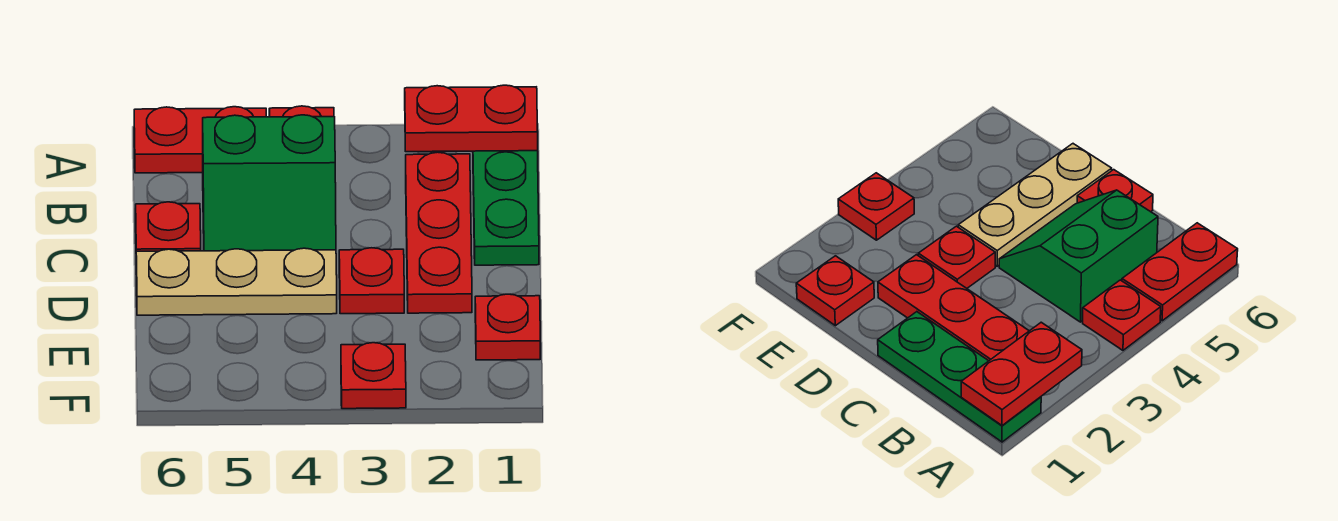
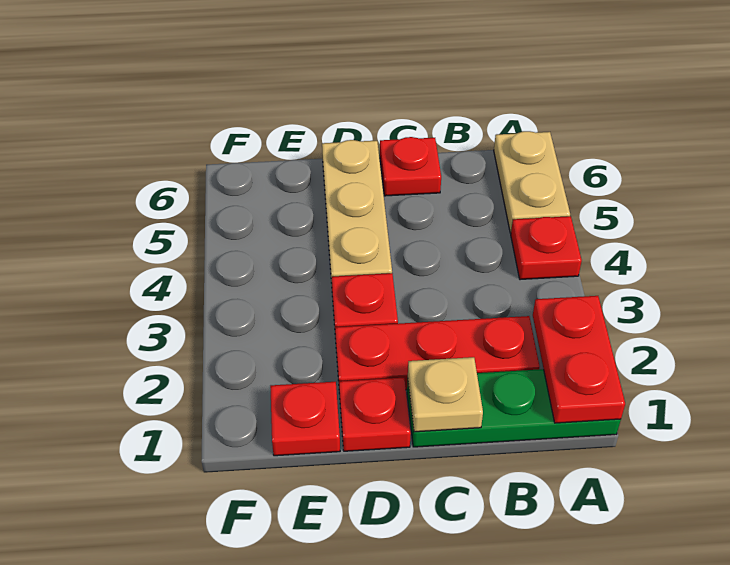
red 1x2 plate [134,107,266,173] -> tan 1x2 plate [494,131,570,233]
green 2x2 slope [203,115,336,251] -> none
none -> tan 1x1 plate [408,357,483,432]
red 1x1 plate [341,343,406,409] -> red 1x1 plate moved to [339,378,411,451]

